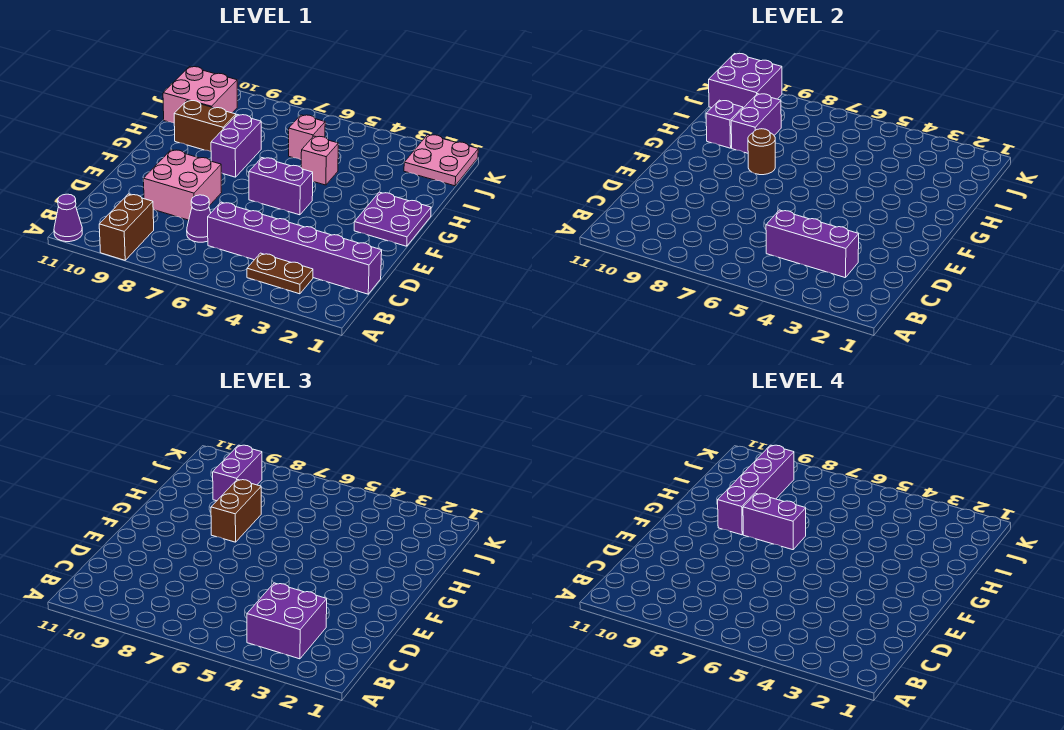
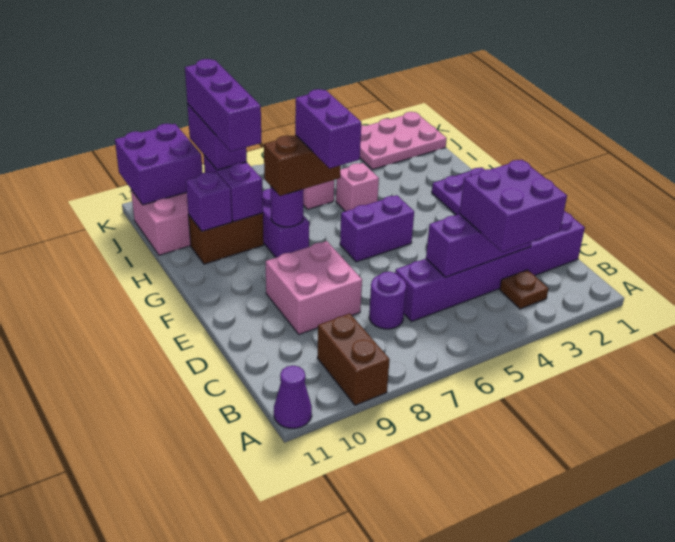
brown 1x2 plate [247,253,313,294] -> brown 1x1 plate [500,270,548,309]
purple 1x1 cone [187,195,211,242] -> purple 1x1 round brick [369,272,406,329]
purple 1x2 brick [743,494,806,550] -> purple 1x2 brick turned to [295,89,361,168]
brown 1x1 round brick [748,129,775,175] -> purple 1x1 round brick [270,186,304,227]
brown 1x2 brick [211,480,261,542] -> brown 1x2 brick turned to [264,135,341,196]
purple 1x4 brick [718,445,794,535] -> purple 1x3 brick [185,59,261,151]
pink 2x2 plate [404,135,478,186] -> pink 2x3 plate [360,112,447,170]

